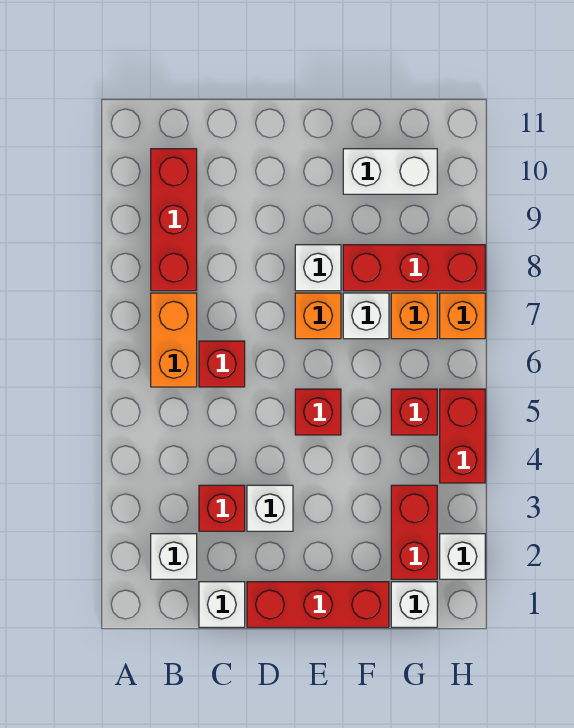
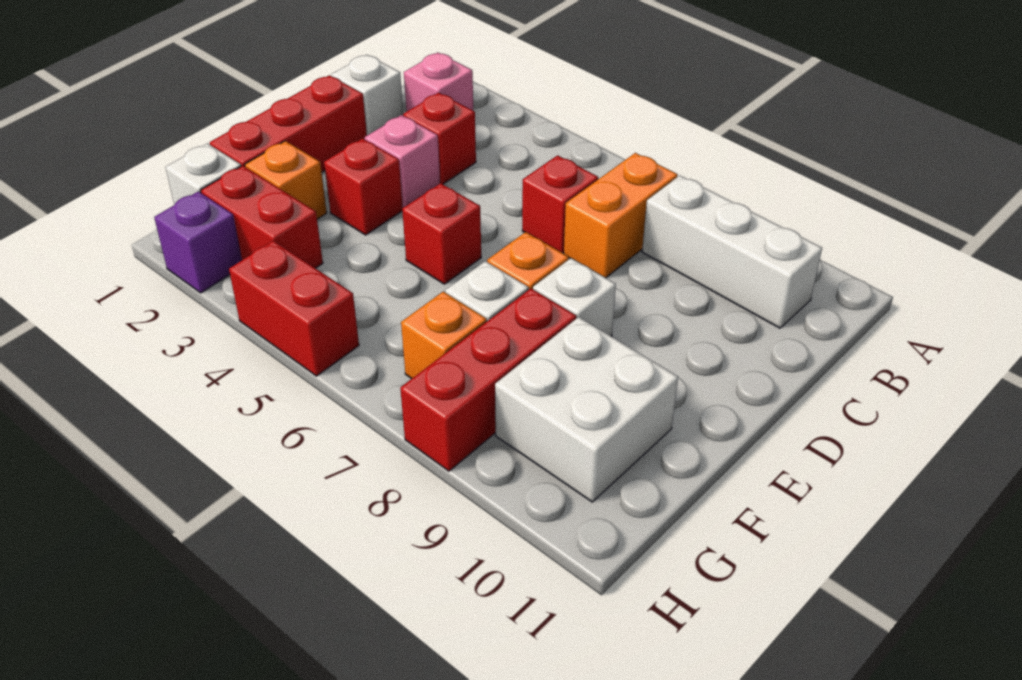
white 1x1 brick [151,534,197,579] -> pink 1x1 brick [404,52,473,112]
orange 1x2 brick [151,293,197,387] -> orange 1x2 brick turned to [564,153,678,278]
red 1x3 brick [151,149,197,291] -> white 1x3 brick [642,176,822,328]
white 1x1 brick [247,485,293,531] -> pink 1x1 brick [365,115,440,208]
white 1x2 brick [343,149,437,194] -> white 2x2 brick [495,317,678,502]
red 1x1 brick [391,389,437,435] -> red 1x1 brick moved to [324,139,403,235]
white 1x1 brick [440,534,485,579] -> purple 1x1 brick [154,191,242,293]
orange 1x1 brick [440,293,485,339] -> orange 1x1 brick moved to [245,141,327,219]

